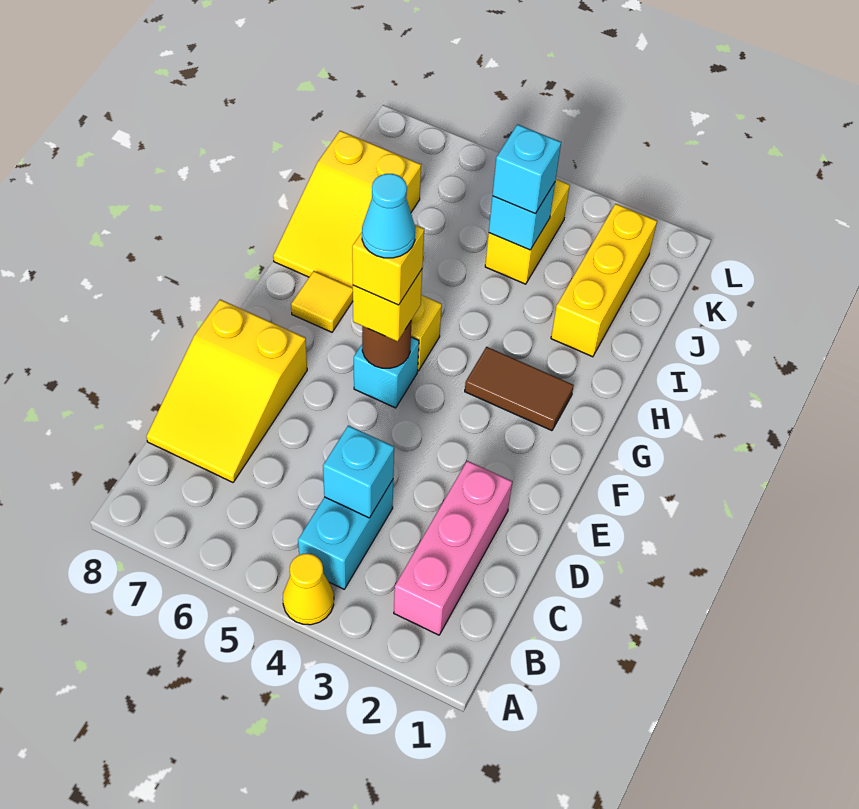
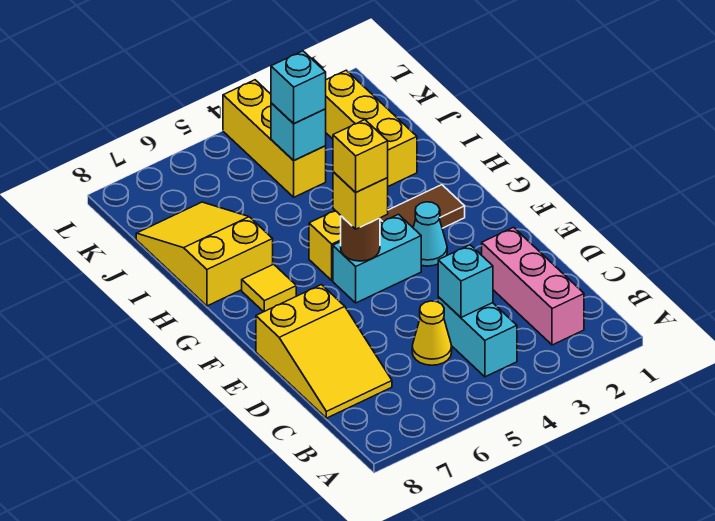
yellow 1x1 cone [283,554,334,625] -> yellow 1x1 cone moved to [412,301,452,365]
cyan 1x1 brick [354,337,419,408] -> cyan 1x2 brick [333,214,421,303]
cyan 1x1 cone [362,174,415,258] -> cyan 1x1 cone moved to [413,202,447,266]
yellow 2x3 slope [273,131,421,288] -> yellow 2x3 slope turned to [136,202,273,306]
yellow 1x2 brick [485,179,570,284] -> yellow 1x3 brick [223,80,326,197]

